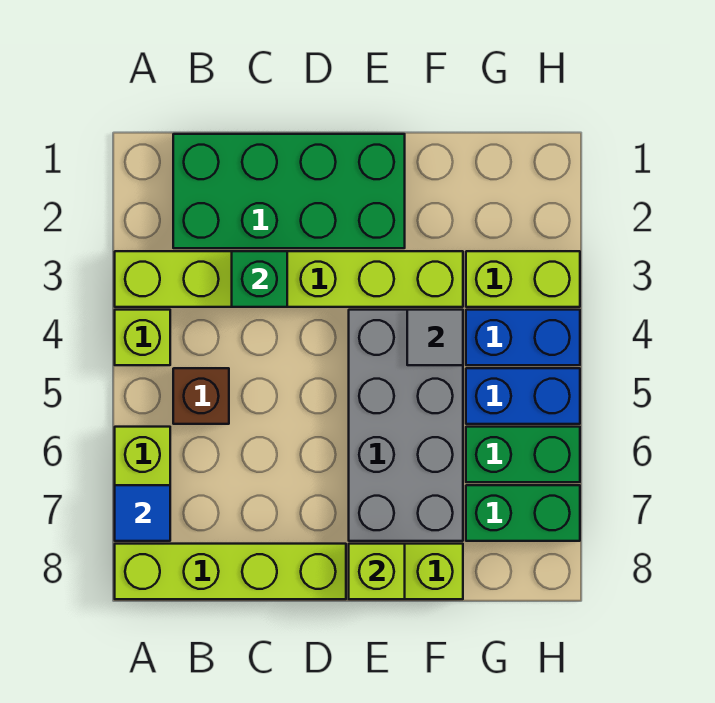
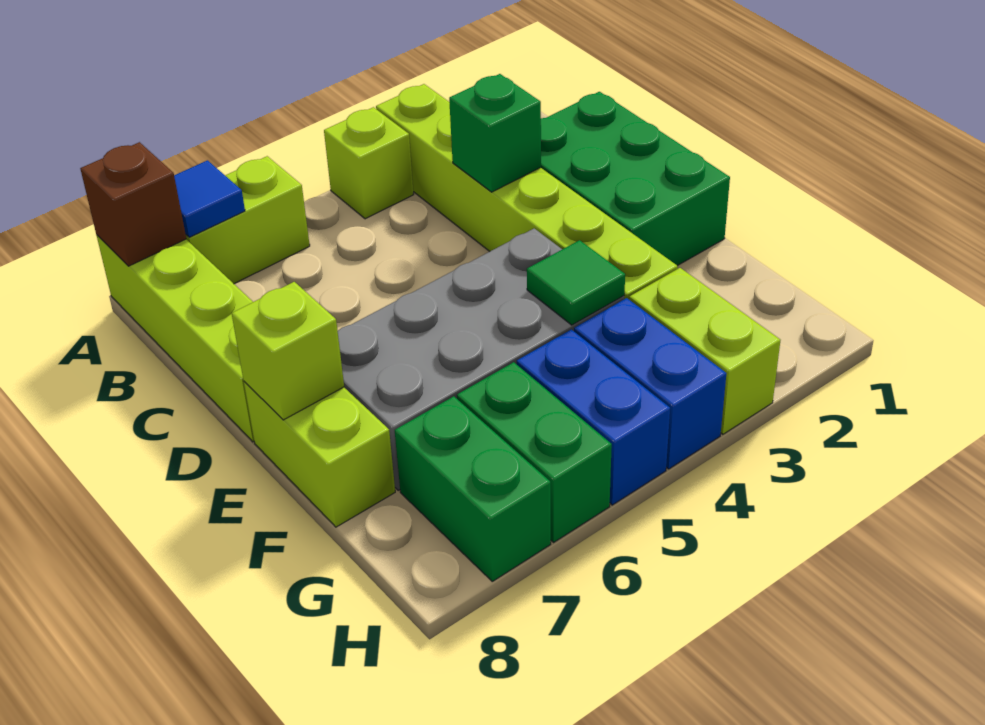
green 2x4 brick [173,134,405,248] -> green 2x3 brick [541,92,730,266]
brown 1x1 brick [173,368,229,424] -> brown 1x1 brick moved to [80,142,186,266]
grey 1x1 tile [407,310,463,365] -> green 1x1 tile [527,240,625,325]

